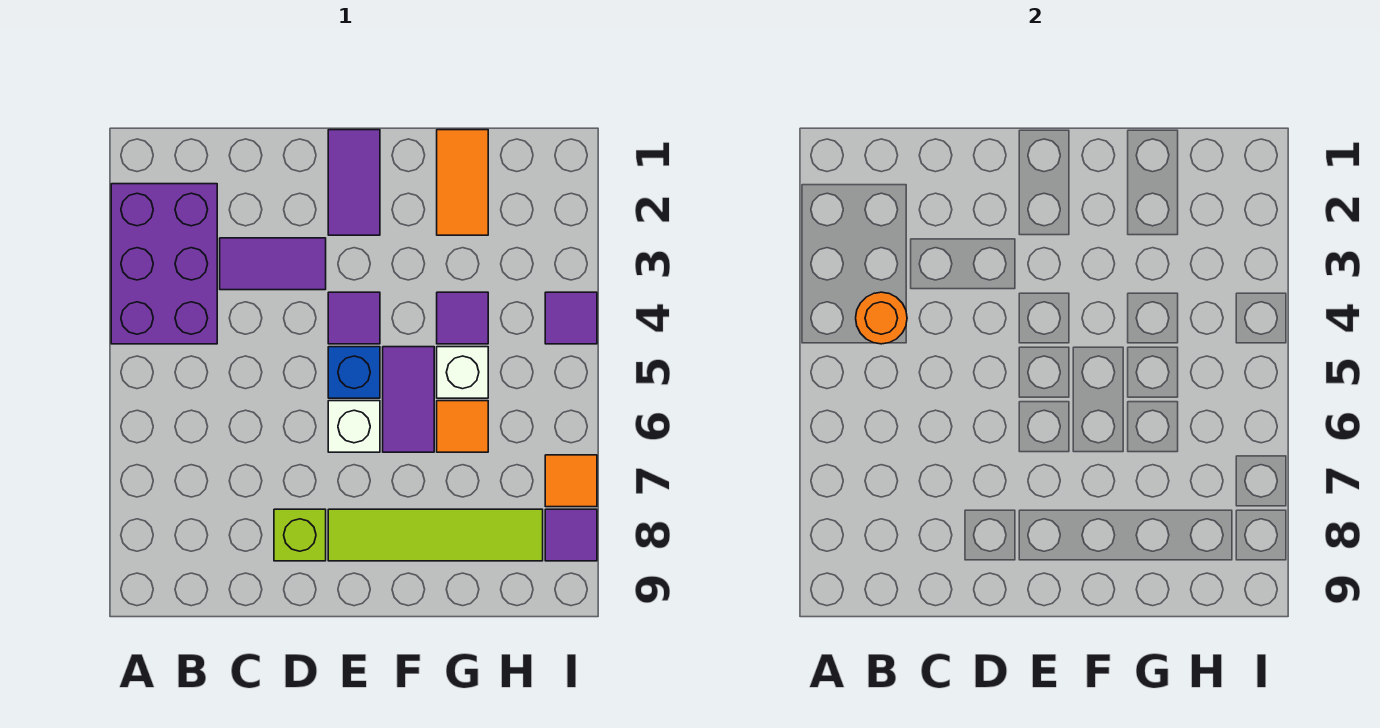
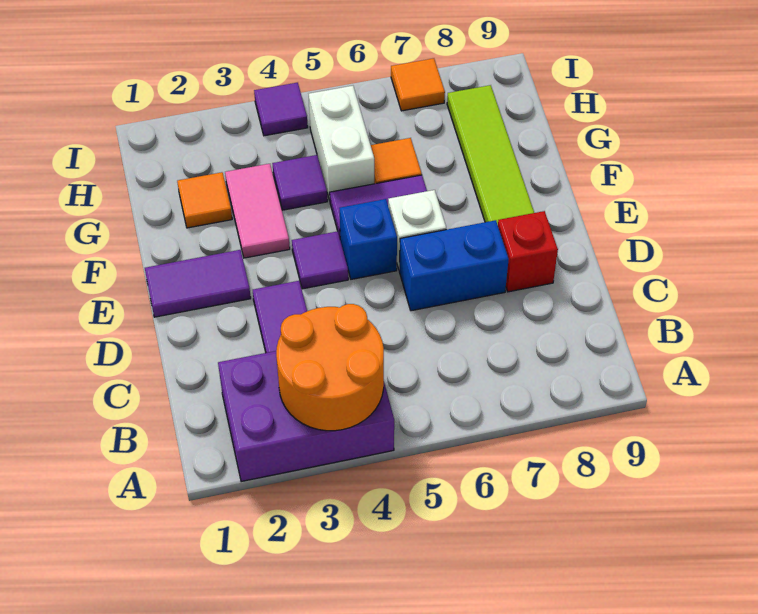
orange 1x1 round brick [856,292,907,344] -> orange 2x2 round brick [276,304,384,431]
none -> blue 1x2 brick [399,220,509,311]
lime 1x1 brick [274,509,326,561] -> red 1x1 brick [498,211,558,292]
none -> pink 1x2 tile [225,164,290,258]
orange 1x2 tile [437,130,488,235] -> orange 1x1 tile [177,172,232,228]
white 1x1 brick [437,347,488,398] -> white 1x2 brick [309,86,374,201]
purple 1x1 tile [545,509,597,561] -> none

